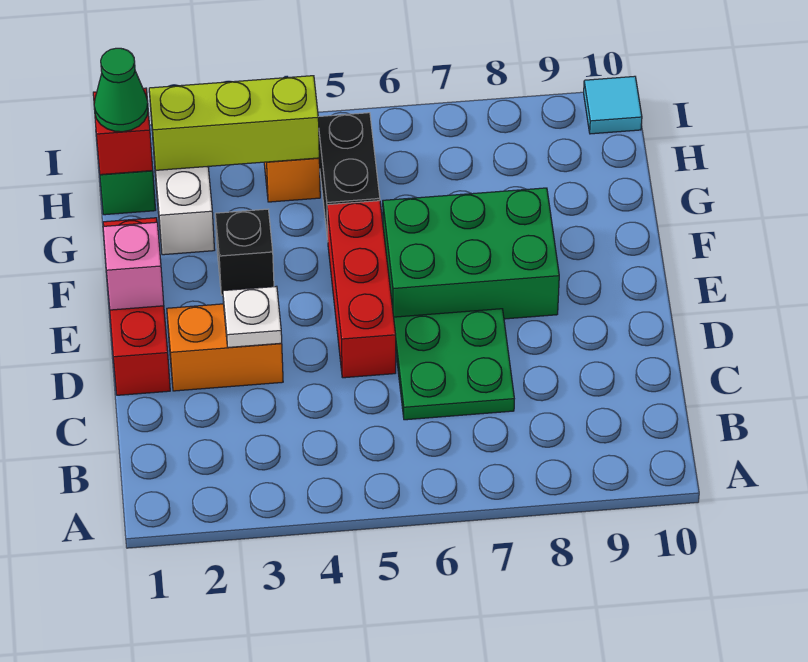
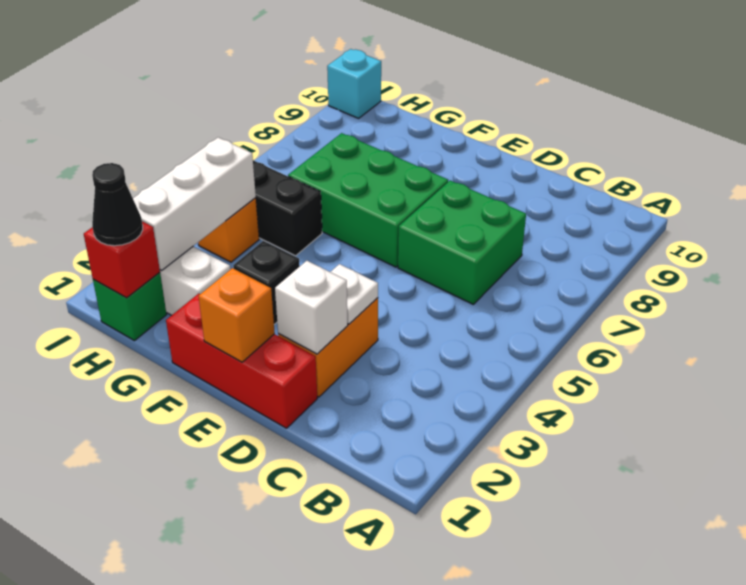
green 2x2 plate [394,309,514,420] -> green 2x2 brick [398,181,526,304]
none -> white 1x1 brick [275,261,348,354]
red 1x3 brick [327,201,396,378] -> none
pink 1x1 brick [103,222,164,310] -> orange 1x1 brick [199,268,275,362]
green 2x3 brick [383,188,559,319] -> green 2x3 brick turned to [288,133,448,267]
green 1x1 cone [94,48,148,132] -> black 1x1 cone [92,163,143,246]
lime 1x3 brick [149,76,319,170] -> white 1x3 brick [133,137,256,270]
cyan 1x1 tile [584,76,642,134] -> cyan 1x1 brick [327,49,381,118]

